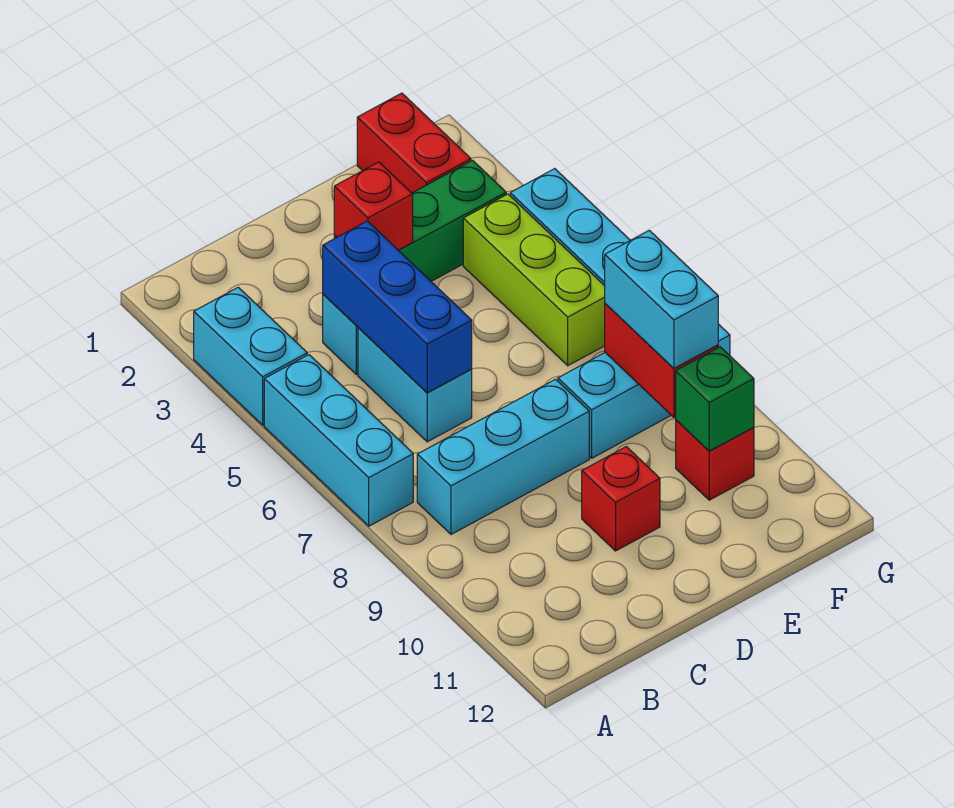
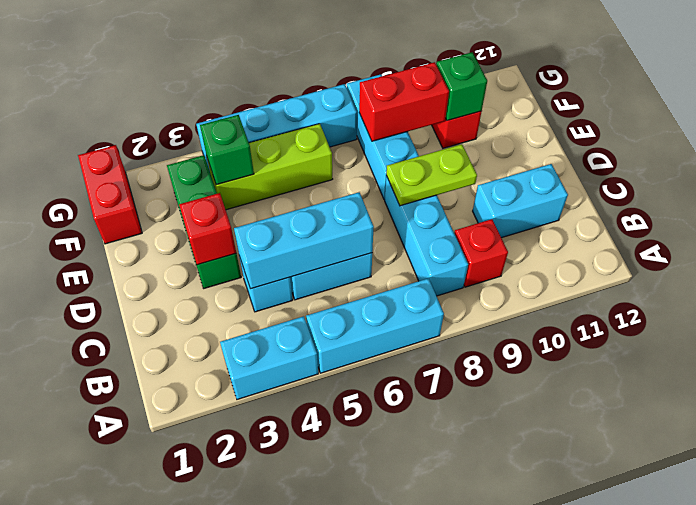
blue 1x3 brick [323,221,472,393] -> cyan 1x3 brick [234,192,374,289]
none -> lime 1x2 plate [386,144,477,206]
red 1x1 brick [582,447,660,551] -> red 1x1 brick moved to [454,219,508,287]
red 1x2 brick [357,93,471,193] -> red 1x2 brick turned to [78,145,142,244]
none -> green 1x1 brick [200,115,254,185]
cyan 1x2 brick [605,230,718,368] -> cyan 1x2 brick moved to [473,164,568,238]

